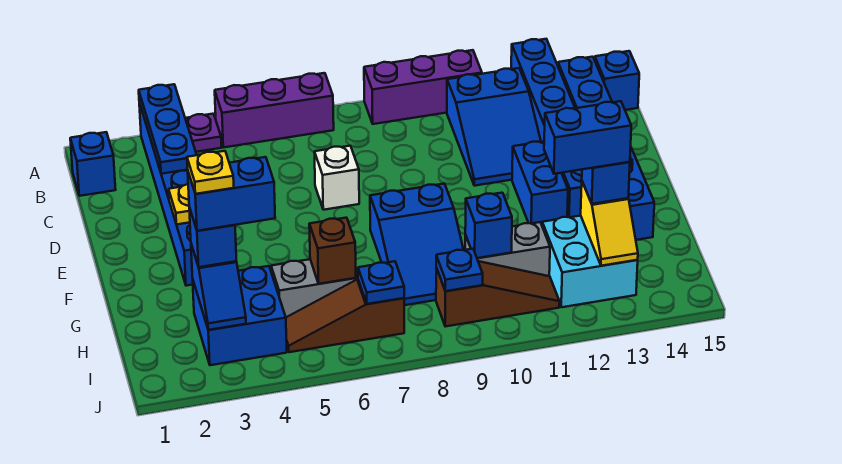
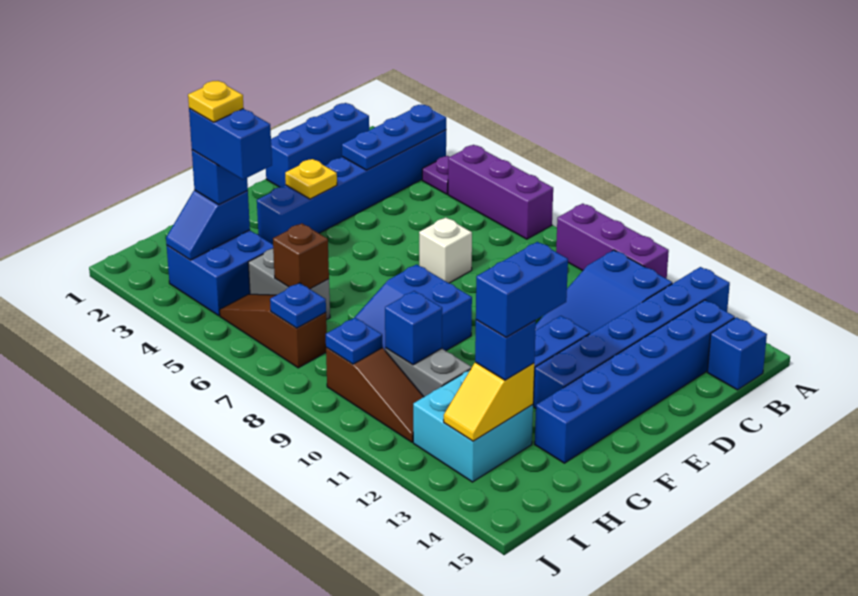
blue 1x1 brick [70,132,116,196] -> blue 1x3 brick [266,103,369,187]
blue 1x2 brick [544,101,631,174] -> blue 1x2 brick turned to [476,242,568,337]

